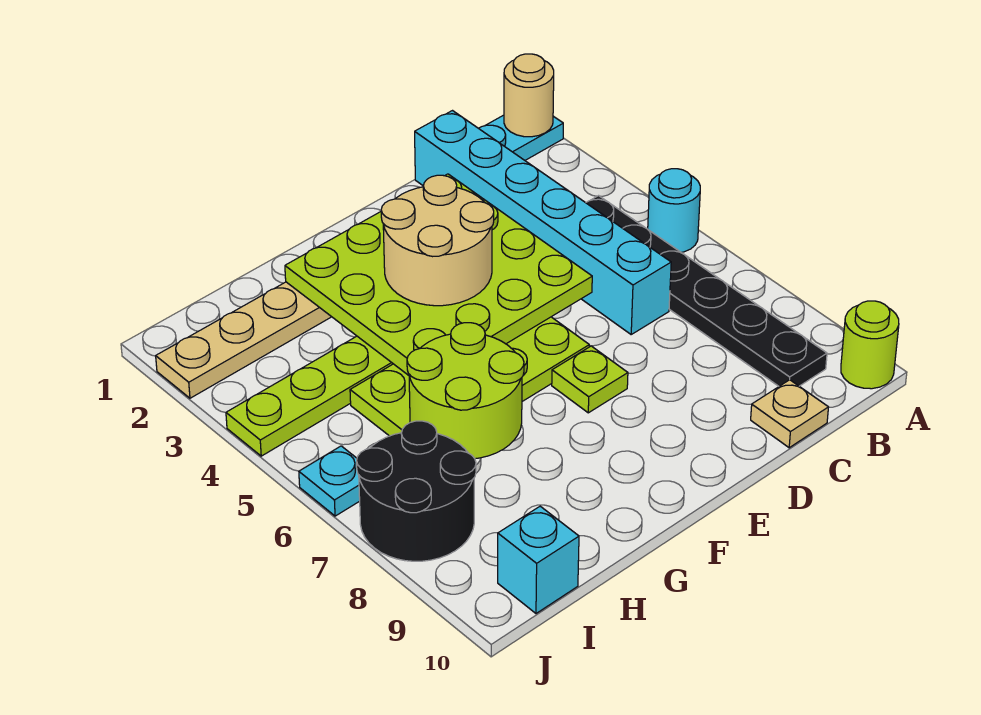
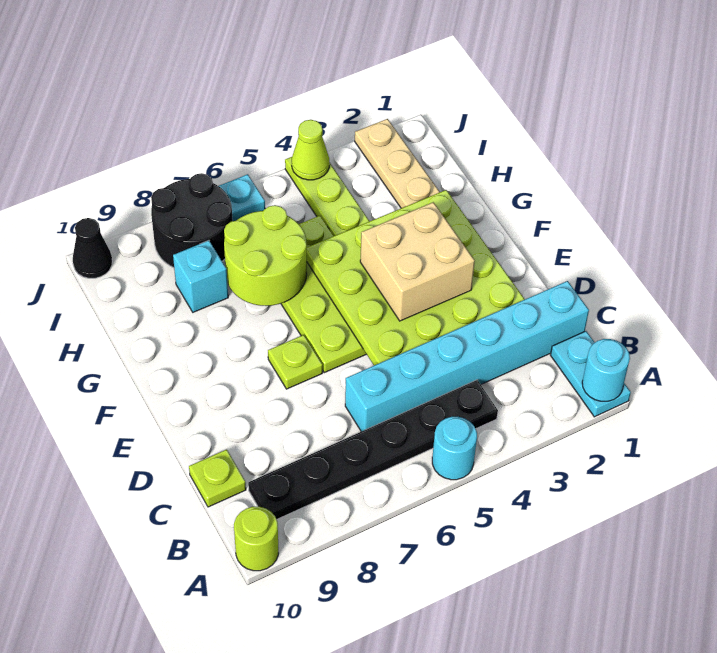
tan 1x1 round brick [504,54,554,137] -> cyan 1x1 round brick [582,339,630,401]
tan 1x1 plate [751,380,828,448] -> lime 1x1 plate [189,449,246,507]
tan 2x2 round brick [381,175,494,306] -> tan 2x2 brick [360,202,475,321]
cyan 1x1 brick [498,506,579,613] -> cyan 1x1 brick moved to [173,240,228,312]
none -> lime 1x1 cone [292,120,329,180]
none -> black 1x1 cone [73,218,112,278]

